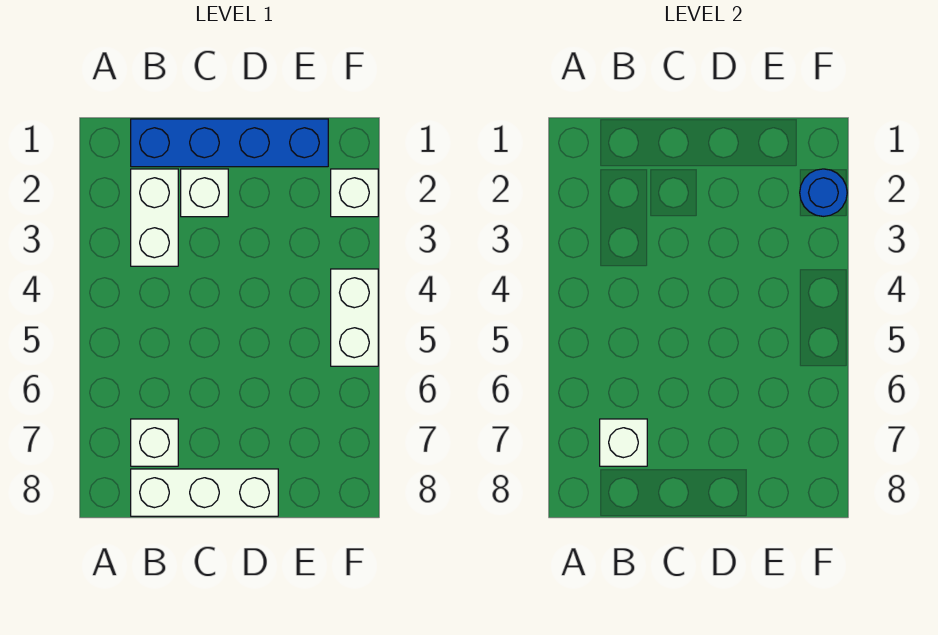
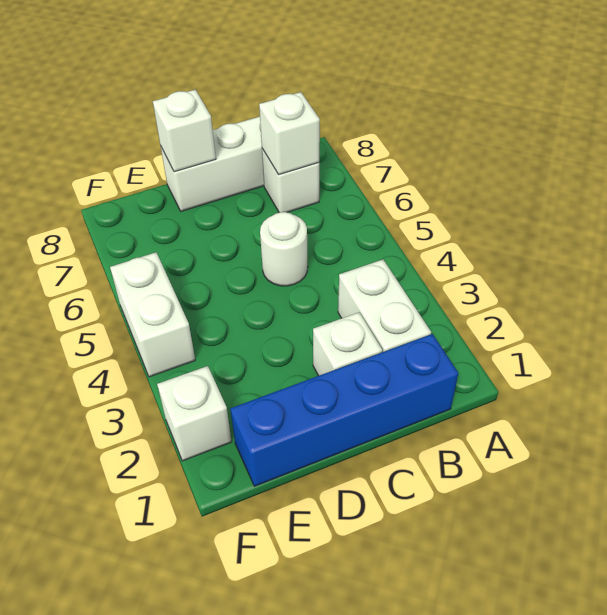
none -> white 1x1 round brick [260,212,308,286]
none -> white 1x1 brick [153,90,216,172]
blue 1x1 round brick [800,169,847,216] -> none

